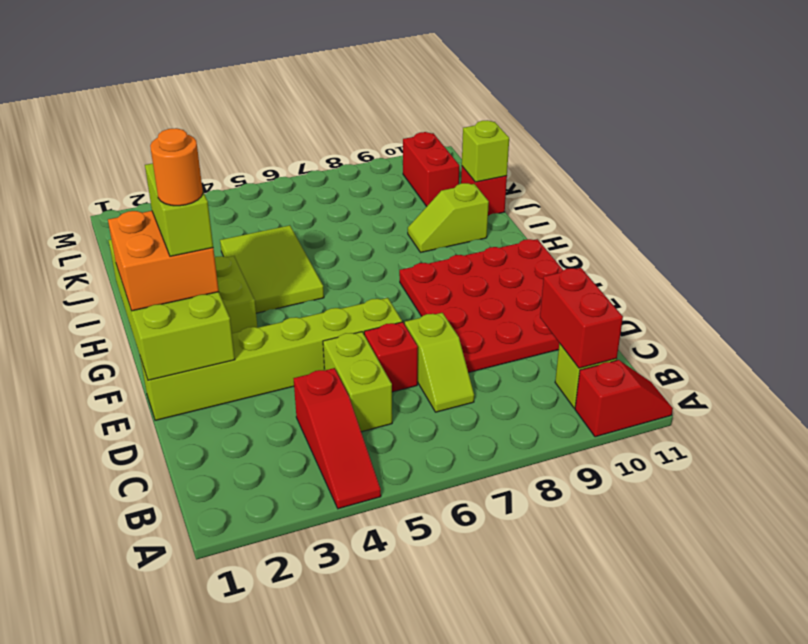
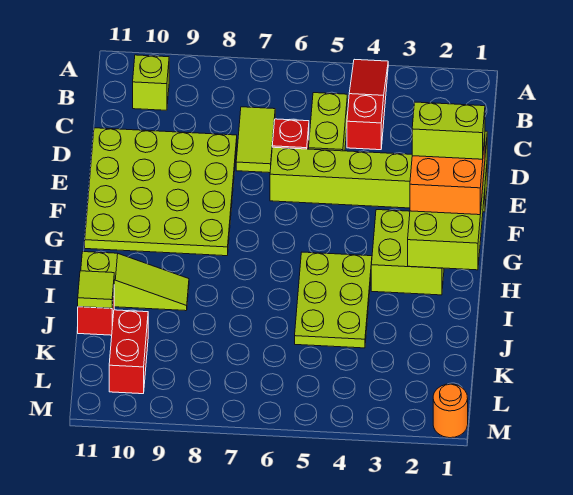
red 1x2 slope [575,360,673,437] -> none
red 1x2 brick [540,268,623,368] -> none
lime 1x2 slope [405,313,474,412] -> lime 1x2 tile [236,107,275,173]
red 4x4 plate [399,239,563,373] -> lime 4x4 plate [85,128,237,256]
lime 1x2 brick [145,163,213,256] -> lime 1x2 brick turned to [412,102,485,159]
orange 1x1 round brick [150,128,203,206] -> orange 1x1 round brick moved to [433,384,468,438]
lime 2x3 tile [220,225,324,313] -> lime 2x3 plate [295,252,372,348]
lime 1x2 slope [408,183,489,252] -> lime 1x3 slope [81,252,189,311]
lime 1x1 brick [462,120,509,182] -> lime 1x1 tile [78,271,114,308]

